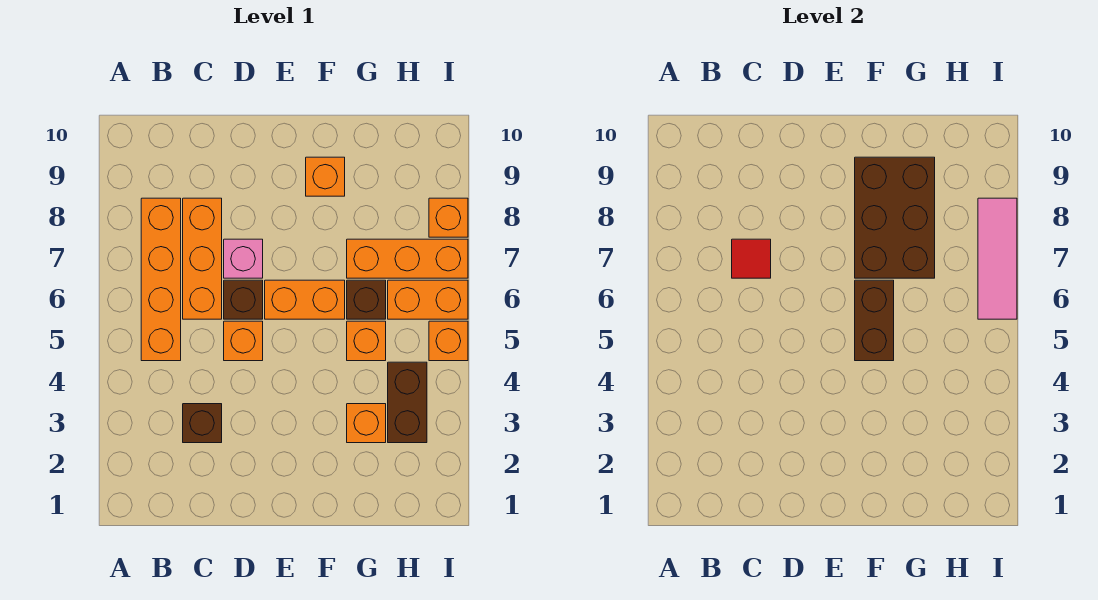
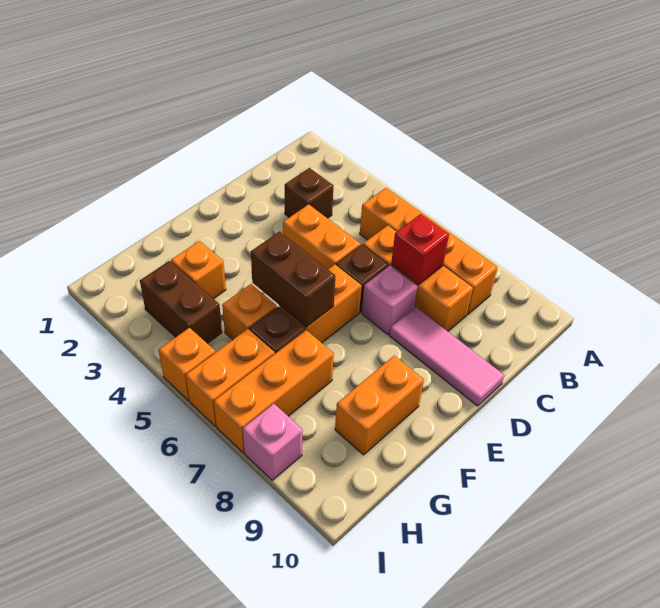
red 1x1 tile [732,239,771,278] -> red 1x1 brick [391,214,449,285]
orange 1x1 brick [224,321,263,361] -> orange 1x2 brick [283,204,361,269]
brown 2x3 brick [855,157,935,278] -> none
orange 1x1 brick [306,157,345,196] -> orange 1x2 brick [335,355,424,455]
pink 1x3 tile [978,198,1017,319] -> pink 1x3 tile moved to [390,307,504,406]
orange 1x1 brick [429,198,468,237] -> pink 1x1 brick [243,404,303,480]

